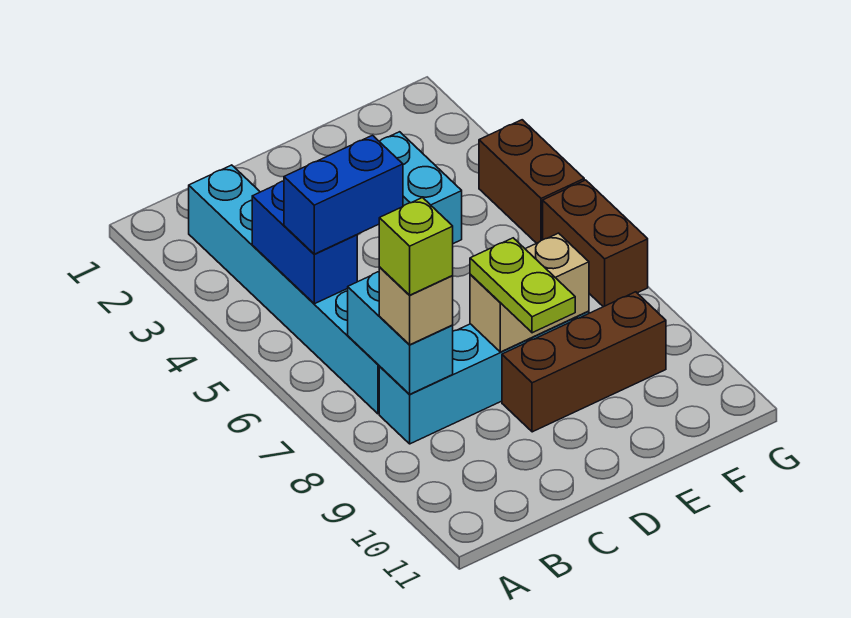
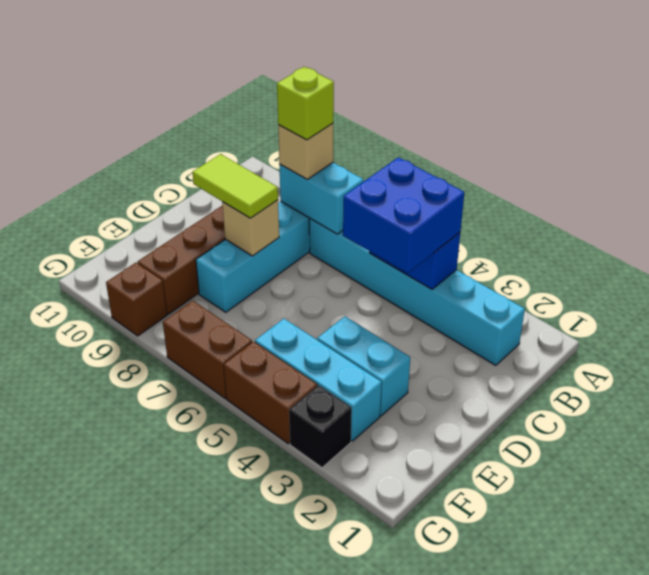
blue 1x2 brick [284,135,403,254] -> blue 2x2 brick [343,157,464,273]
tan 1x2 brick [470,233,589,352] -> tan 1x1 brick [222,200,279,256]
lime 1x2 plate [470,238,575,333] -> lime 1x2 tile [193,154,278,218]
none -> cyan 1x3 brick [255,319,382,441]
none -> black 1x1 brick [289,386,352,468]
none -> brown 1x1 brick [106,263,167,336]

